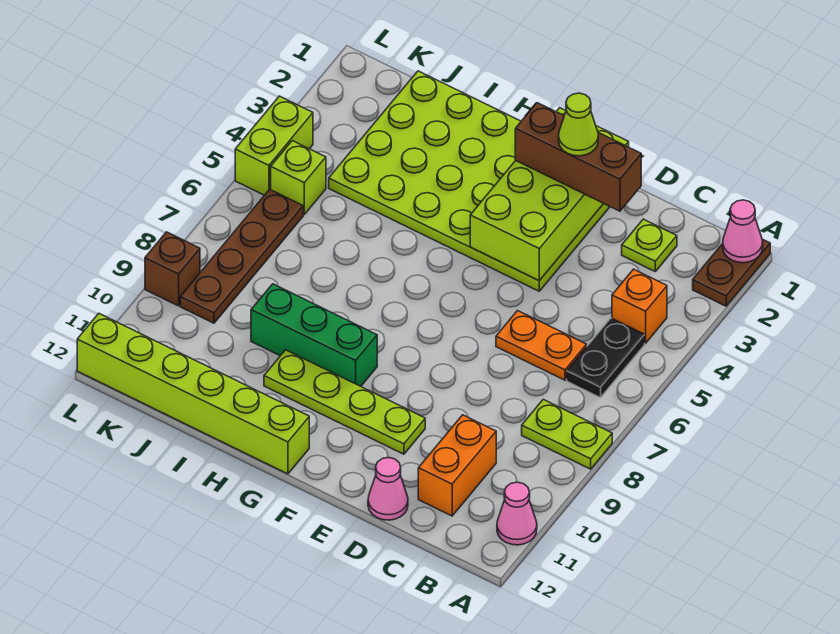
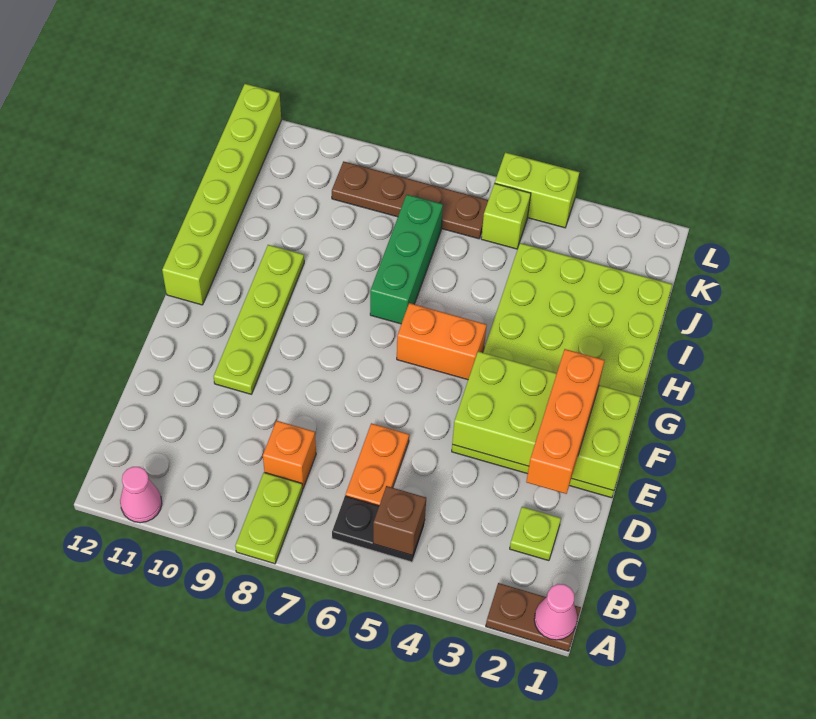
orange 1x1 brick [612,269,667,343] -> orange 1x1 brick moved to [263,421,316,489]
orange 1x2 brick [418,415,496,516] -> orange 1x2 brick moved to [397,303,487,380]
brown 1x3 brick [515,103,641,211] -> orange 1x3 brick [526,349,605,494]
pink 1x1 cone [368,458,408,520] -> none
lime 1x1 cone [559,93,598,156] -> none
green 1x3 brick [251,284,377,386] -> green 1x3 brick moved to [370,195,443,324]
brown 1x1 brick [145,232,200,306] -> brown 1x1 brick moved to [373,486,426,555]

